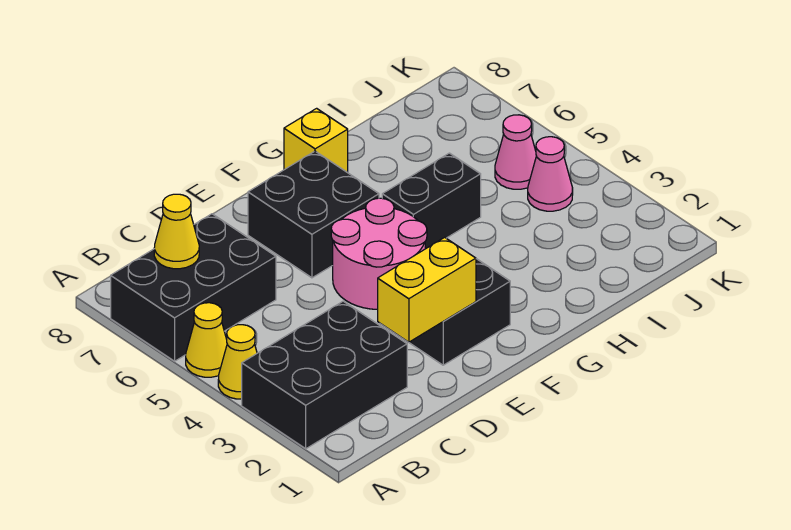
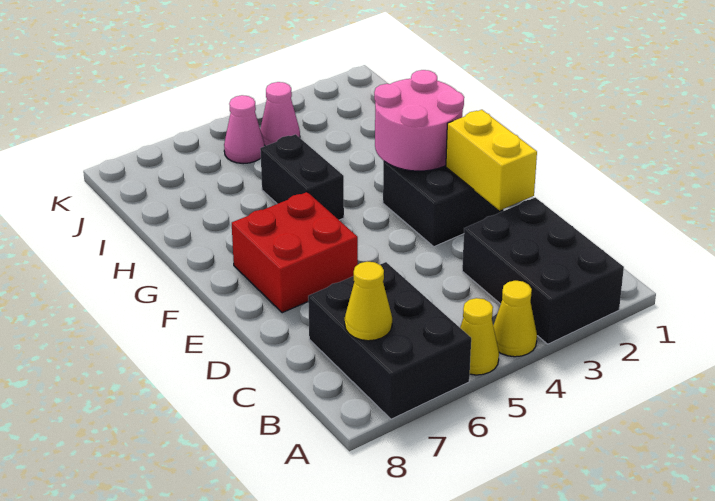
pink 2x2 round brick [331,198,427,309] -> pink 2x2 round brick moved to [374,70,464,171]
black 2x2 brick [248,151,379,278] -> red 2x2 brick [232,192,358,313]
yellow 1x1 brick [284,108,348,173] -> none

